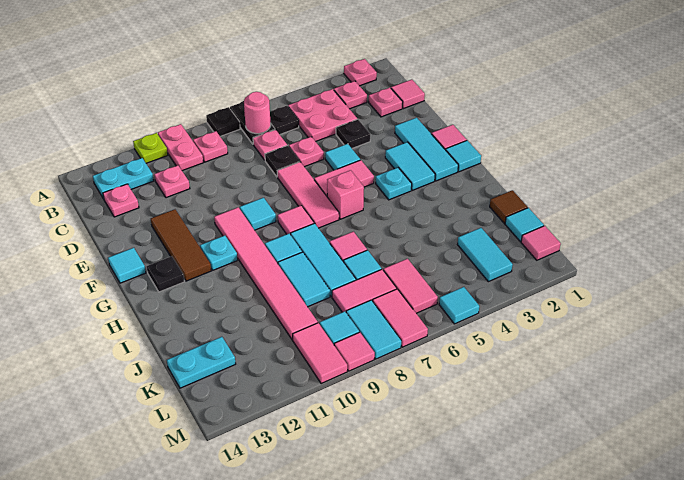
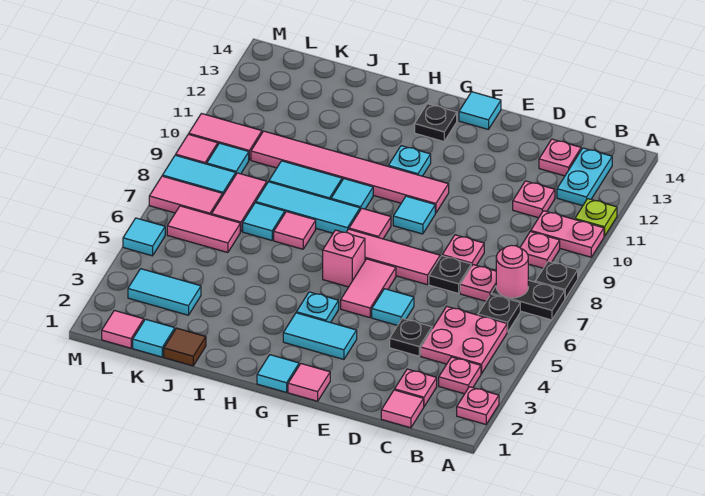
pink 1x1 plate [289,137,324,167] -> pink 1x1 plate moved to [442,235,484,266]
cyan 1x3 tile [395,118,458,181] -> none
brown 1x3 tile [151,209,211,281] -> none
cyan 1x2 plate [167,337,236,388] -> none

